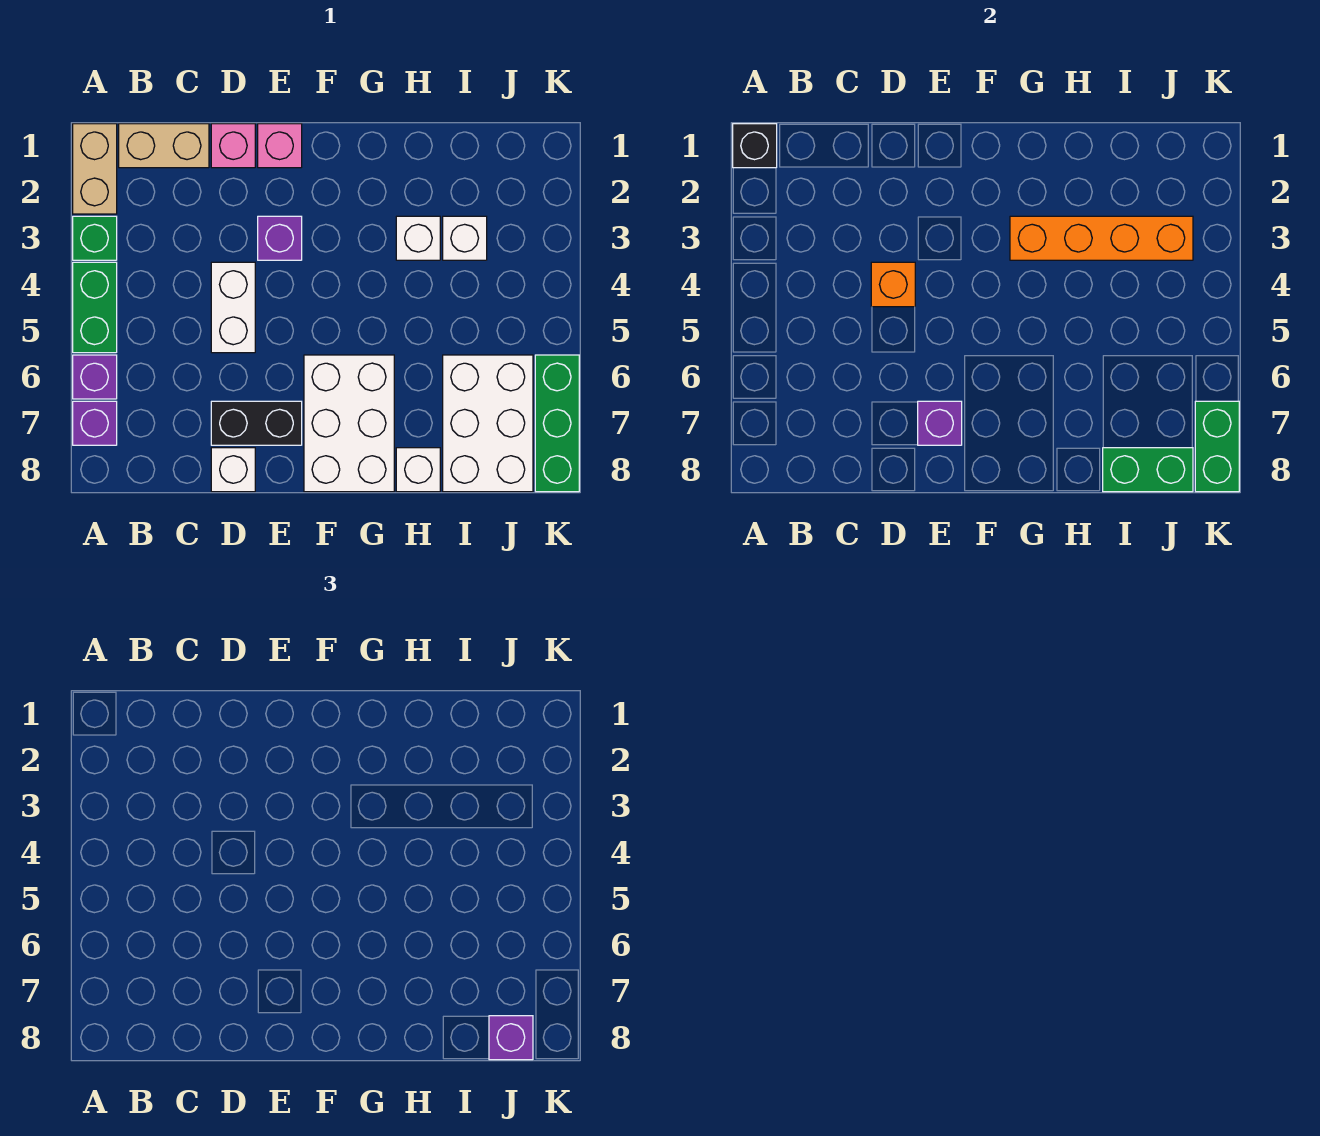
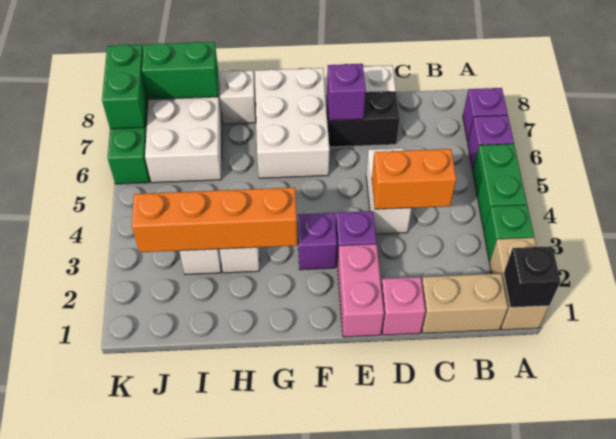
orange 1x1 brick [871,262,915,307] -> orange 1x2 brick [372,149,456,209]
pink 1x1 brick [258,124,302,168] -> pink 1x2 brick [338,244,384,337]
purple 1x1 brick [489,1016,533,1060] -> purple 1x1 brick moved to [298,213,337,270]

